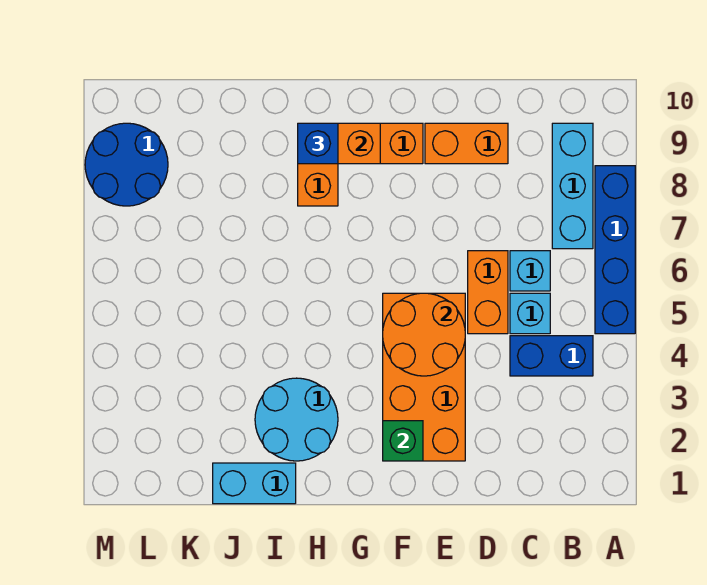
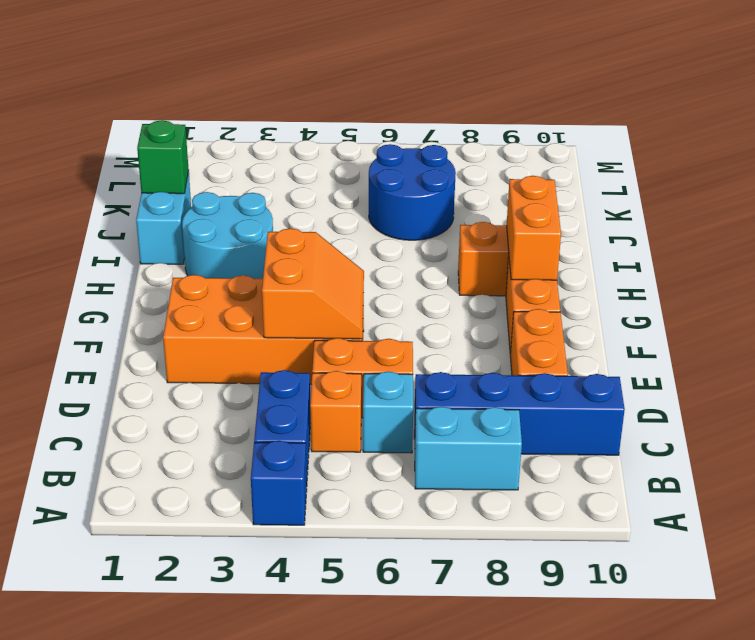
blue 1x4 brick [595,166,635,334] -> blue 1x4 brick moved to [414,372,625,455]
cyan 1x3 brick [552,123,593,249] -> cyan 1x2 brick [415,407,522,490]
cyan 1x1 brick [510,293,550,334] -> orange 1x1 brick [310,371,361,452]
orange 2x2 round brick [383,293,465,376] -> orange 2x2 slope [262,228,364,339]
green 1x1 brick [383,421,423,461] -> green 1x1 brick moved to [137,120,189,194]
blue 1x1 brick [298,123,338,164] -> blue 1x1 brick moved to [251,441,307,525]
blue 2x2 round brick [85,123,168,206] -> blue 2x2 round brick moved to [369,144,456,240]

